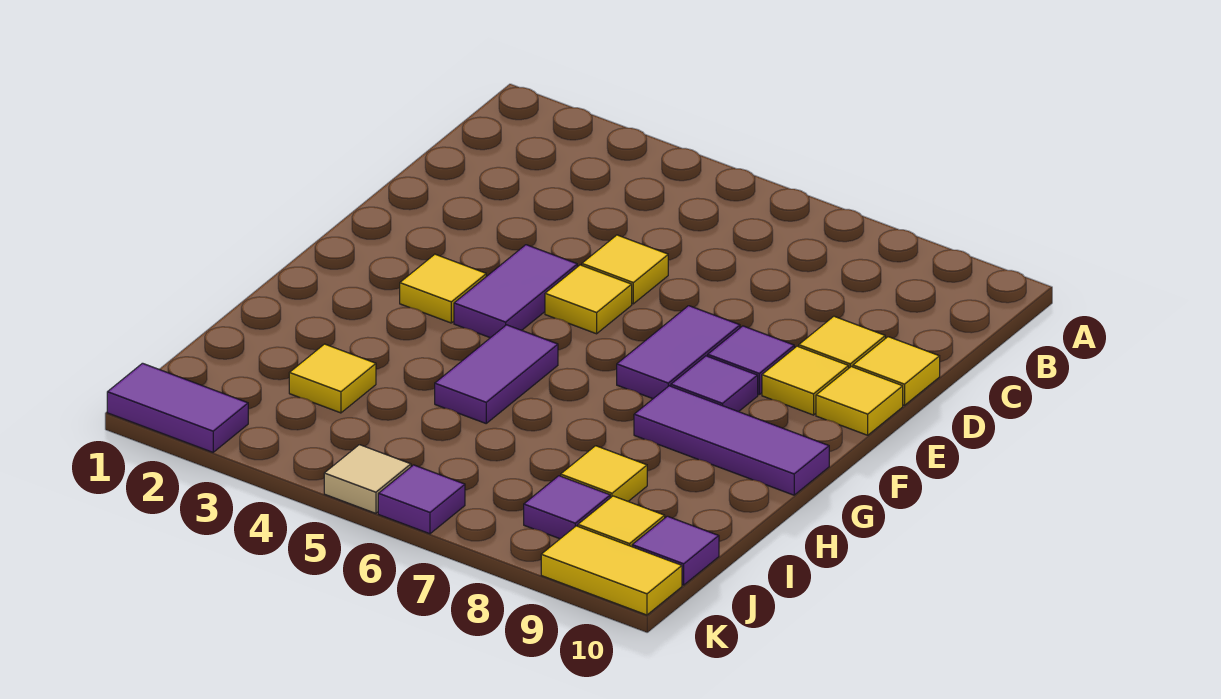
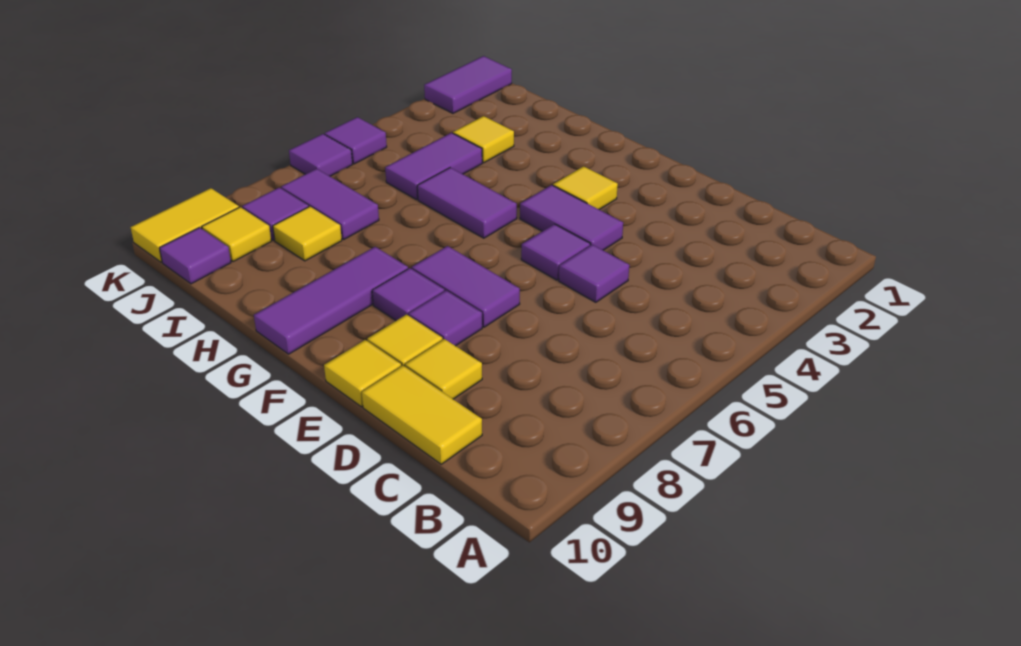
yellow 1x1 tile [582,235,668,304] -> purple 1x1 tile [559,245,629,302]
yellow 1x1 tile [853,337,940,405] -> yellow 1x2 tile [362,365,482,464]
yellow 1x1 tile [545,265,632,334] -> purple 1x1 tile [521,224,590,280]
none -> purple 1x2 tile [385,133,482,200]
none -> purple 1x2 tile [281,169,379,240]
tan 1x1 tile [324,445,411,513] -> purple 1x1 tile [325,117,387,164]

